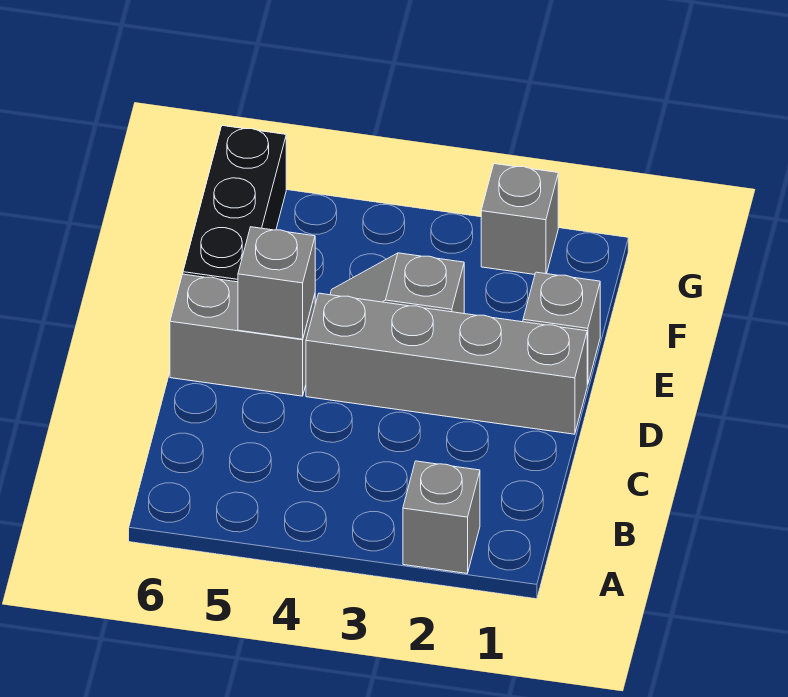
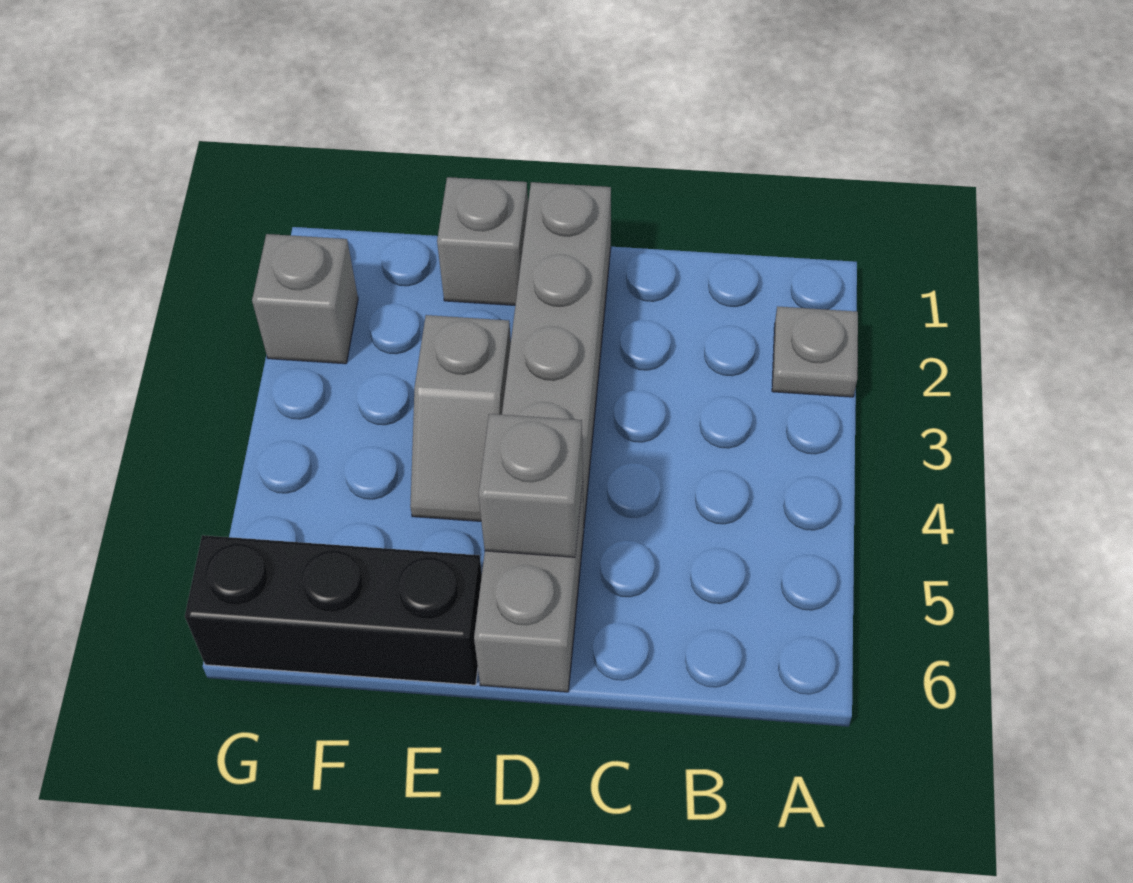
grey 1x1 brick [403,461,480,573] -> grey 1x1 plate [772,306,858,397]

